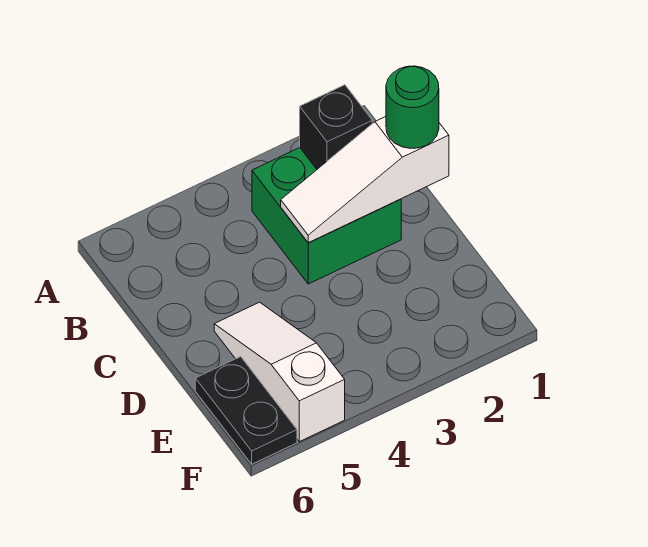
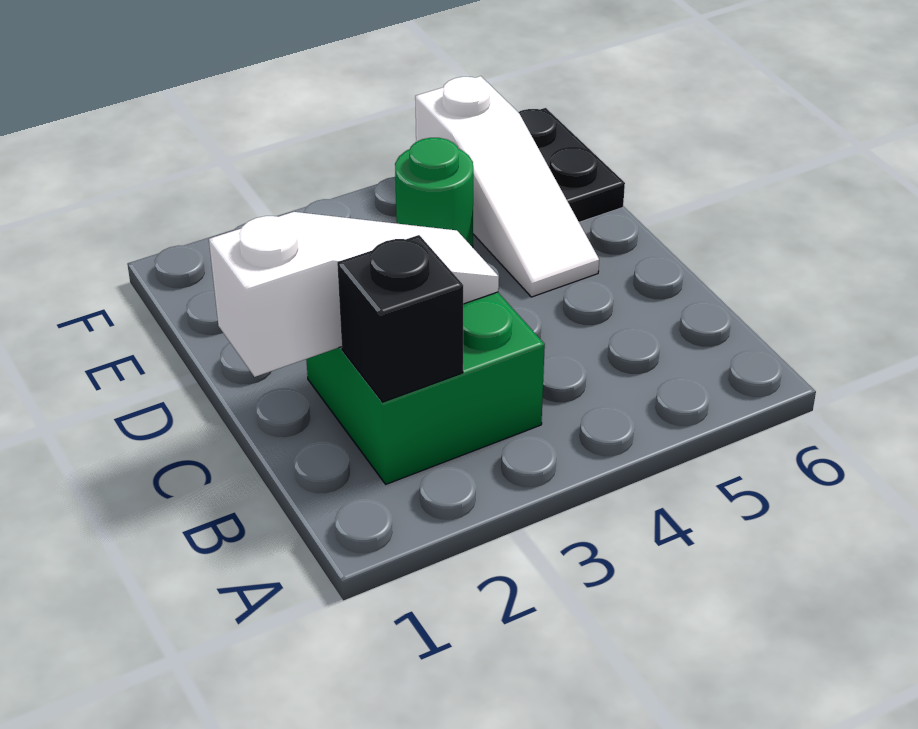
green 1x1 round brick [386,66,439,148] -> green 1x1 round brick moved to [395,138,473,247]

